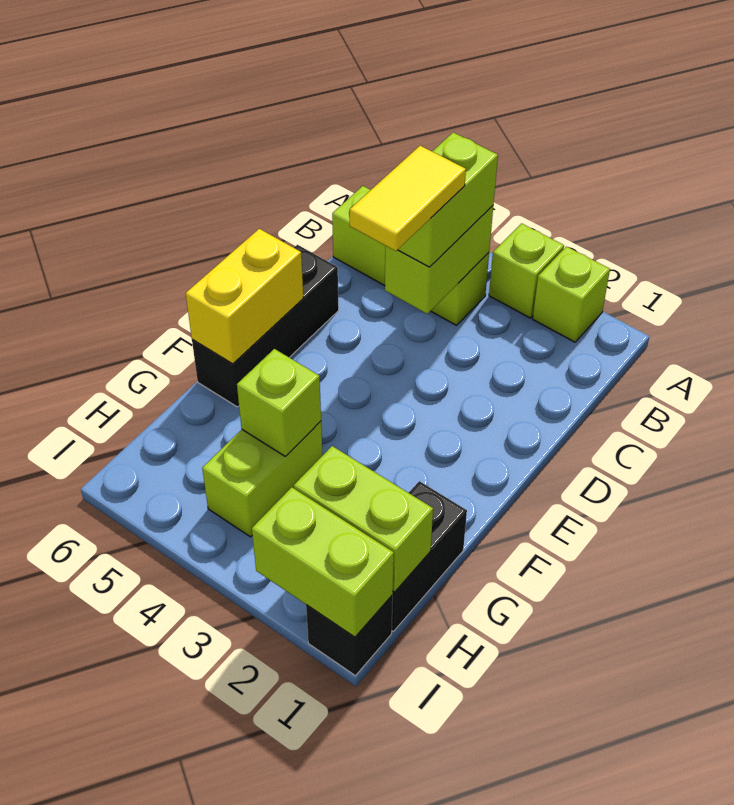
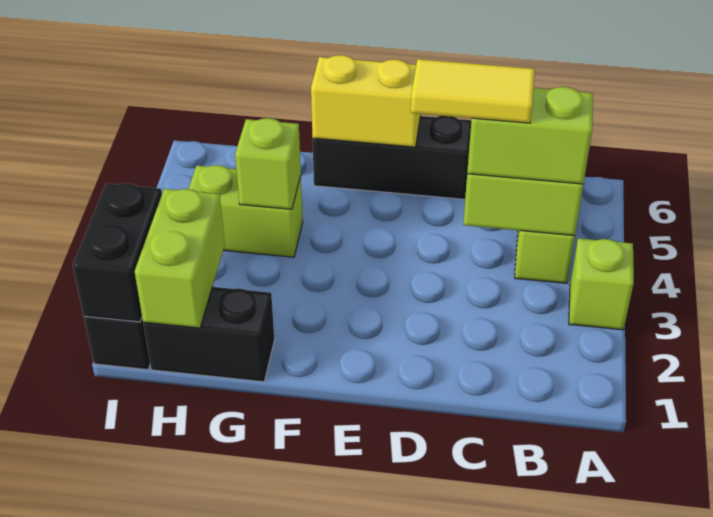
lime 1x1 brick [533,246,610,342] -> none
lime 1x2 brick [252,487,394,637] -> black 1x2 brick [73,183,162,322]

